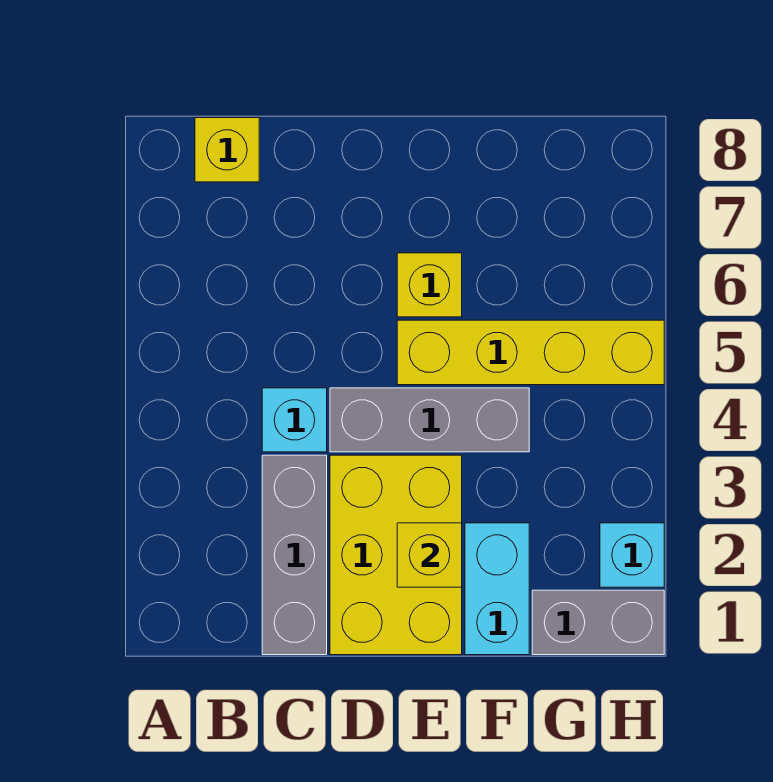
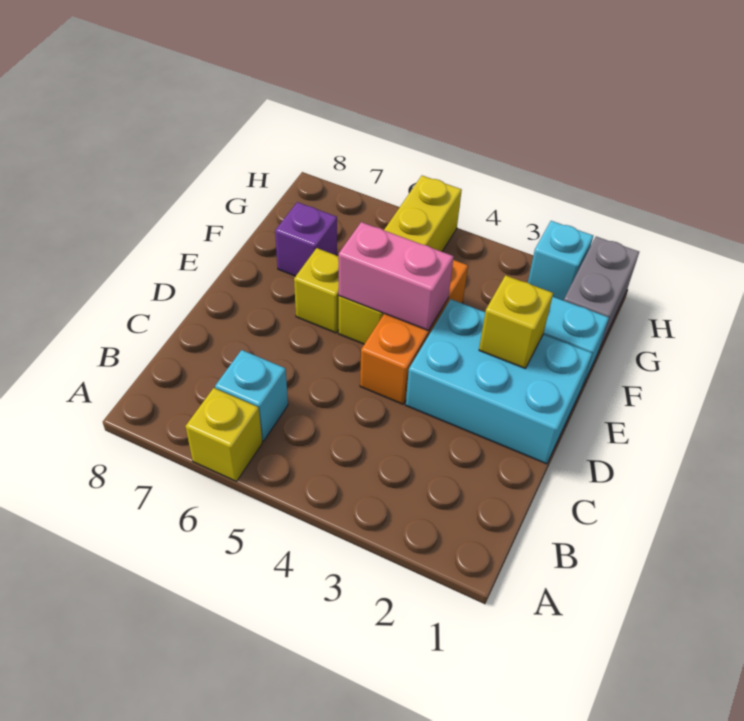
yellow 1x1 brick [195,118,259,182] -> yellow 1x1 brick moved to [185,388,262,481]
grey 1x3 brick [262,455,327,655] -> none
cyan 1x1 brick [262,388,327,452] -> cyan 1x1 brick moved to [215,350,288,441]
yellow 2x3 brick [330,455,462,655] -> cyan 2x3 brick [406,299,592,464]
grey 1x3 brick [330,388,529,452] -> orange 1x3 brick [360,260,468,404]
none -> pink 1x2 brick [339,222,454,331]
none -> purple 1x1 brick [275,202,337,276]

